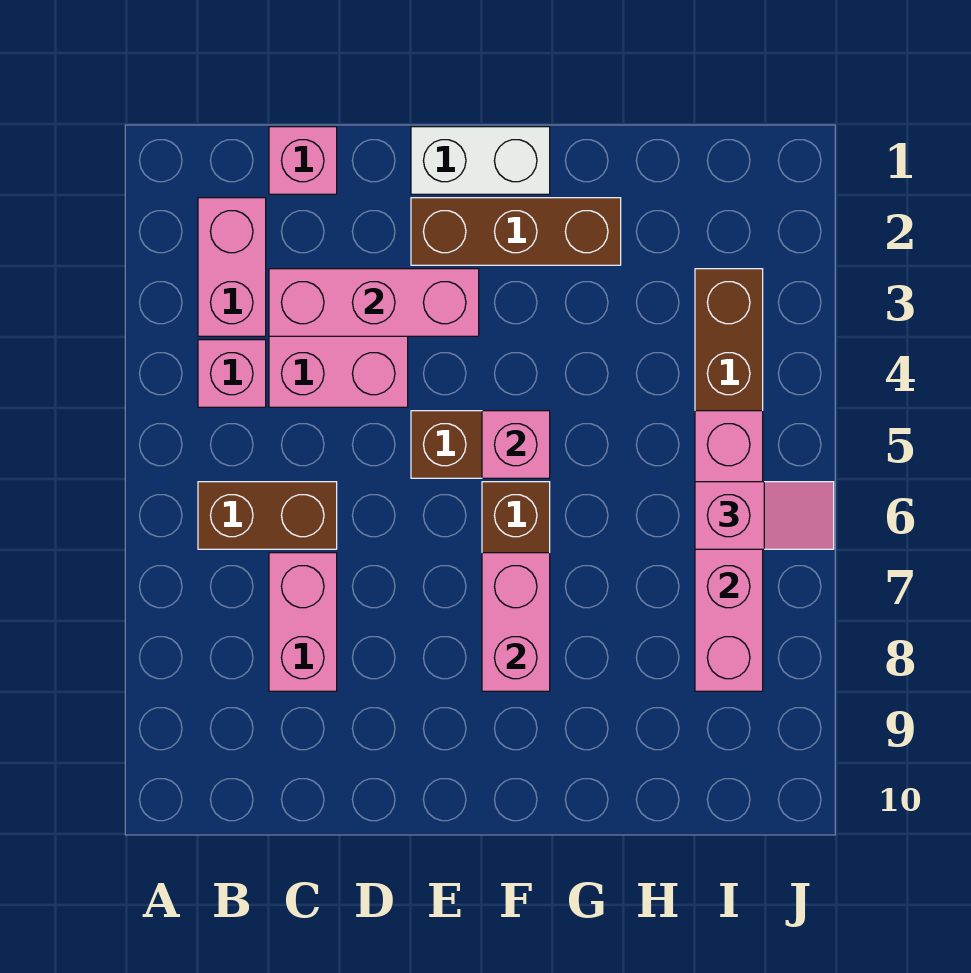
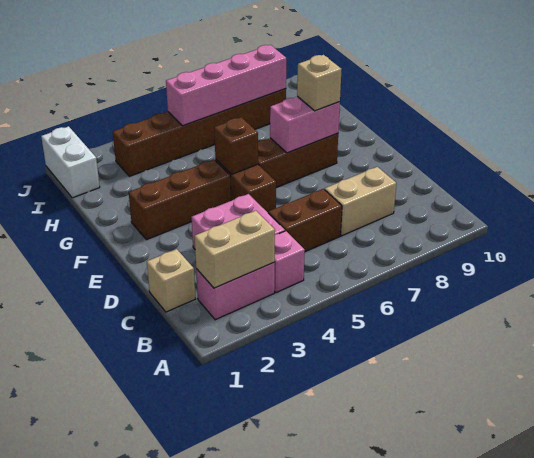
none -> tan 1x2 brick [194,211,275,288]
brown 1x2 brick [198,482,337,549] -> brown 1x2 brick turned to [268,189,342,252]
pink 1x1 brick [269,127,337,194] -> tan 1x1 brick [147,249,195,312]
pink 1x3 brick [269,269,479,336] -> none
pink 1x2 brick [269,553,337,691] -> tan 1x2 brick [325,167,396,236]
white 1x2 brick [411,127,550,194] -> white 1x2 brick moved to [41,126,100,198]
brown 1x3 brick [411,198,621,265] -> brown 1x3 brick turned to [129,160,231,240]
pink 1x1 brick [482,411,550,478] -> brown 1x1 brick [214,117,258,175]
none -> tan 1x1 brick [297,55,342,111]
pink 1x2 slope [695,482,834,549] -> none

